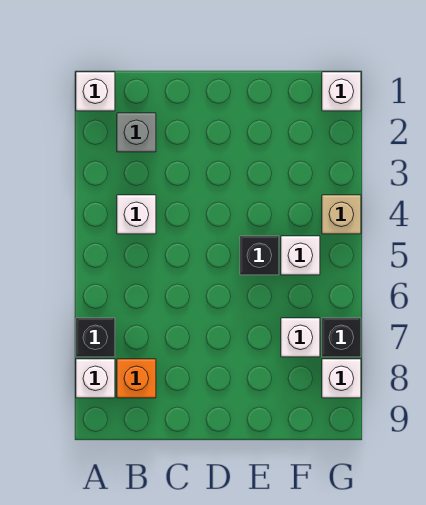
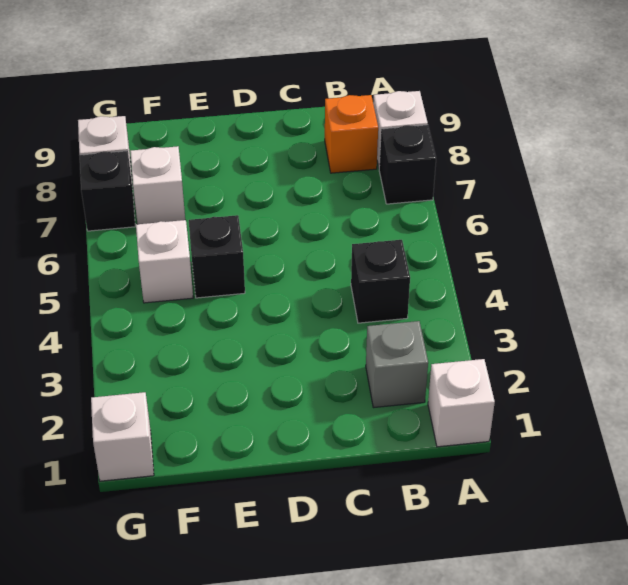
white 1x1 brick [117,195,156,234] -> black 1x1 brick [351,240,410,323]
tan 1x1 brick [322,195,361,234] -> none

